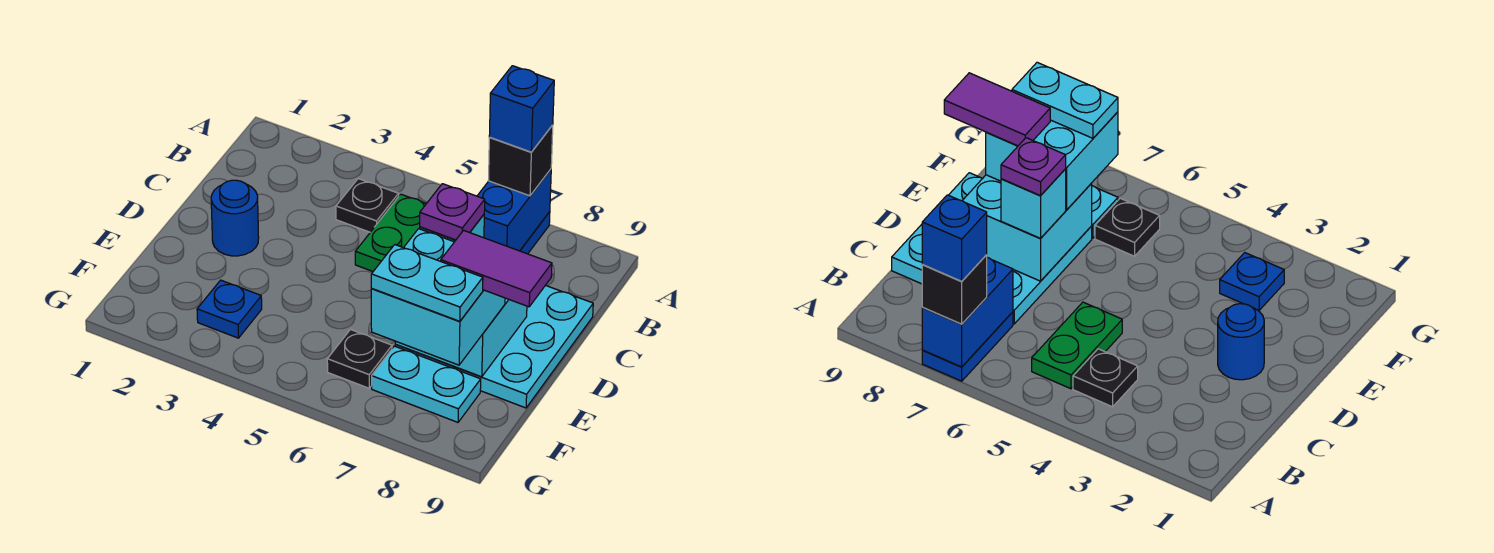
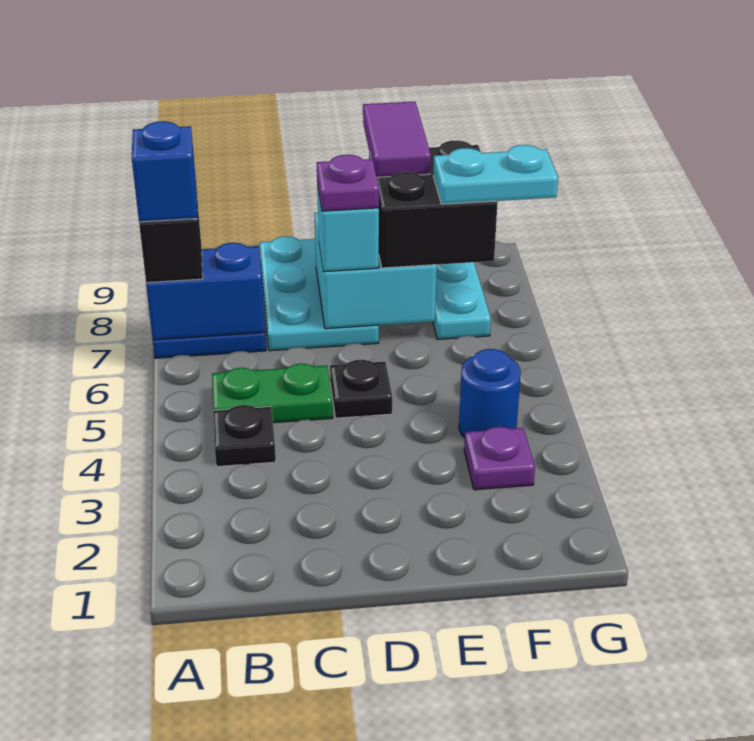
cyan 3x3 plate [395,285,593,408] -> cyan 2x3 plate [260,236,379,351]
blue 1x1 round brick [211,180,259,256] -> blue 1x1 round brick moved to [459,349,521,438]
cyan 2x2 brick [371,229,505,365] -> black 2x2 brick [369,141,498,268]
blue 1x1 plate [197,280,262,338] -> purple 1x1 plate [464,427,535,490]
black 1x1 plate [327,330,392,388] -> black 1x1 plate moved to [330,360,392,418]
cyan 1x2 plate [371,245,483,321] -> cyan 1x2 plate turned to [433,145,558,204]

